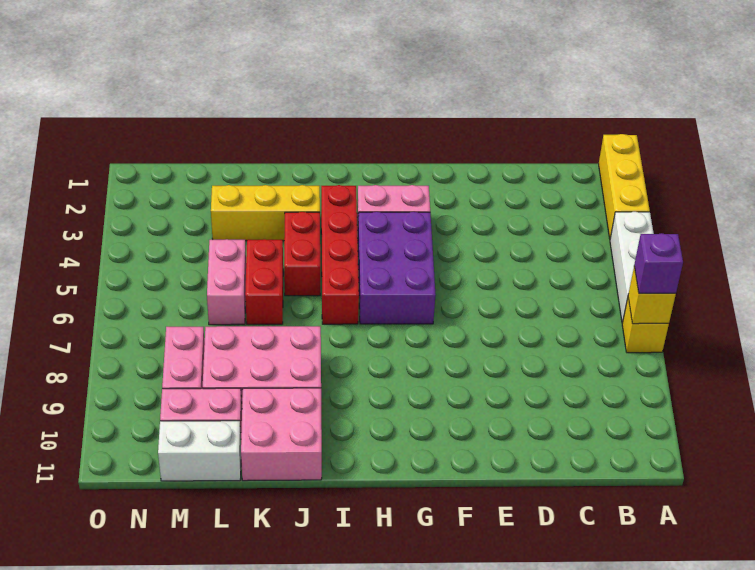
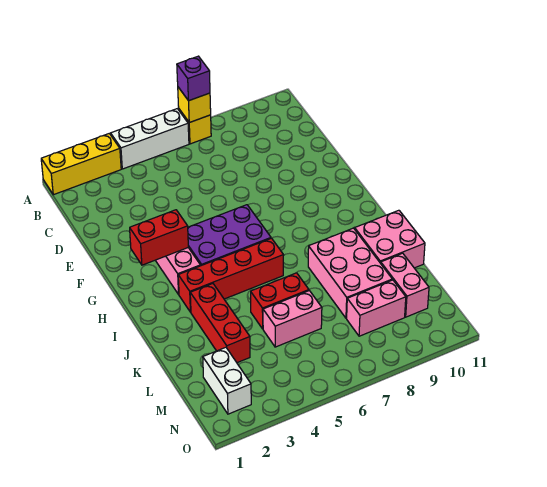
yellow 1x3 brick [211,185,320,241] -> red 1x3 brick [190,284,250,363]
red 1x2 brick [284,212,320,296] -> red 1x2 brick moved to [130,210,188,265]
white 1x2 brick [158,421,241,481] -> white 1x2 brick moved to [203,347,251,414]

